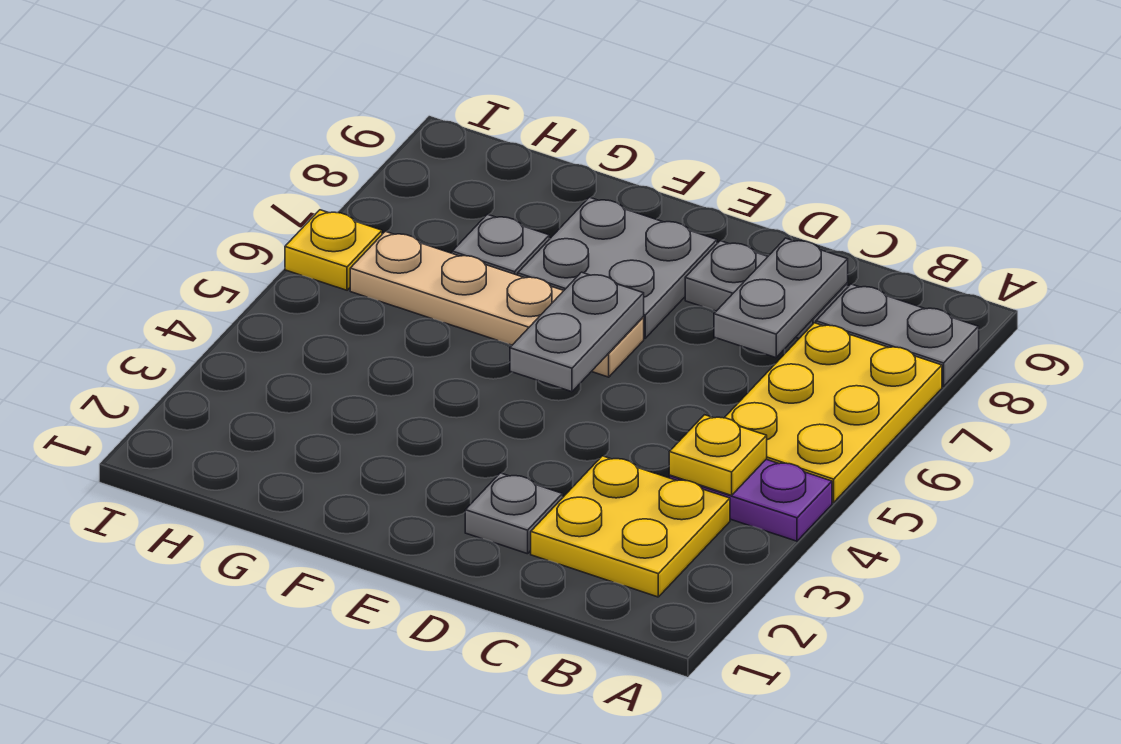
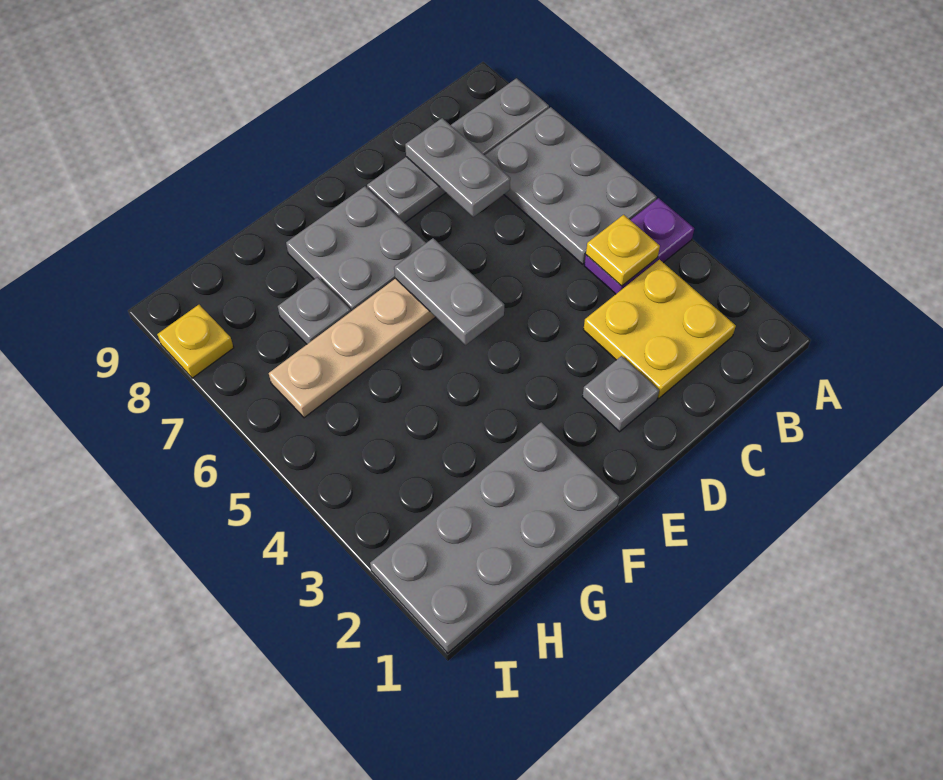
yellow 2x3 plate [725,323,942,503] -> grey 2x3 plate [485,107,657,264]
none -> grey 2x4 plate [370,422,619,653]
yellow 1x1 plate [285,210,382,290] -> yellow 1x1 plate moved to [157,305,234,378]

